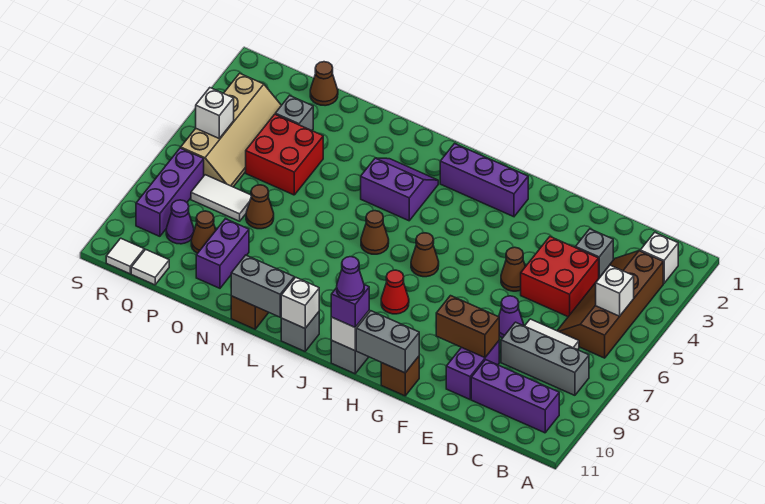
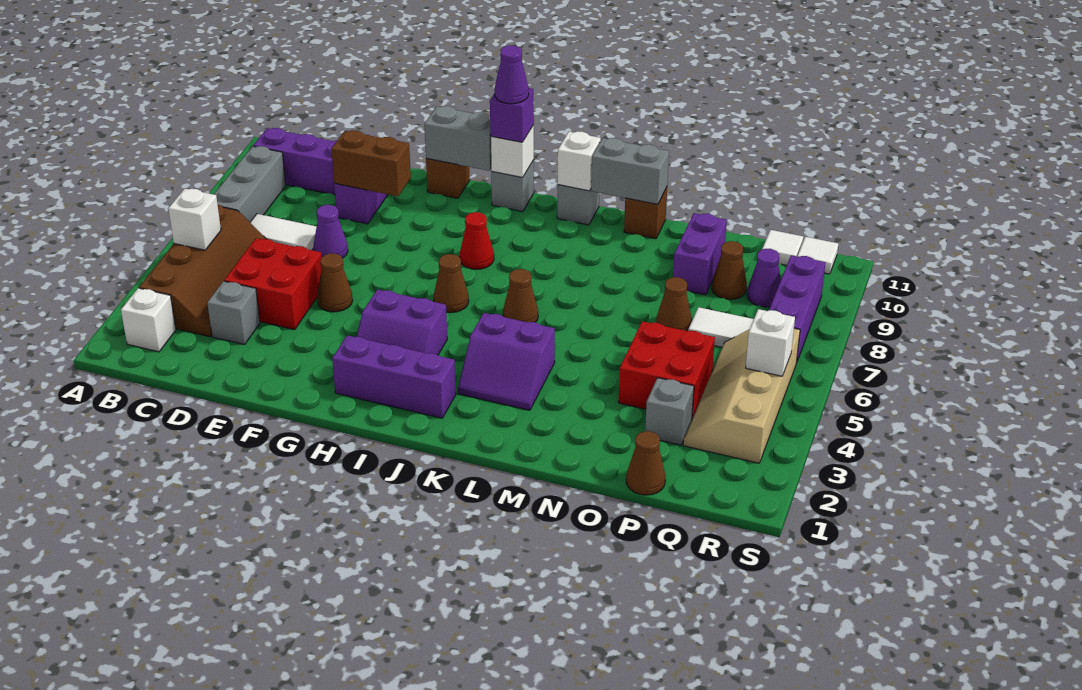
grey 1x3 brick [501,322,589,395] -> grey 1x3 brick turned to [214,146,286,222]
none -> purple 2x2 slope [357,289,447,355]

